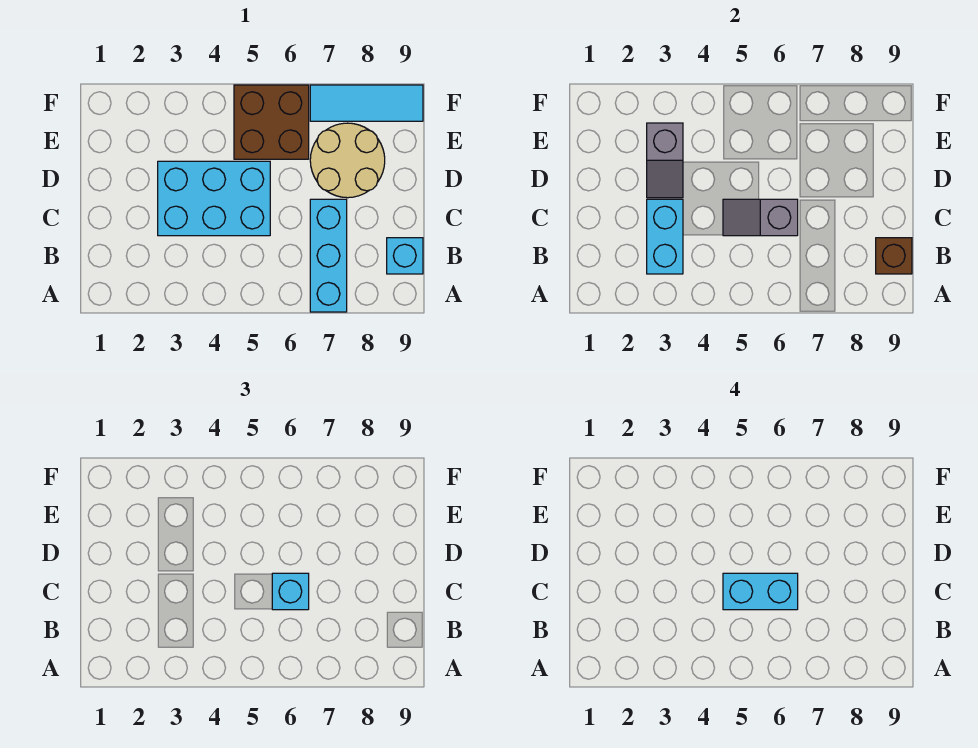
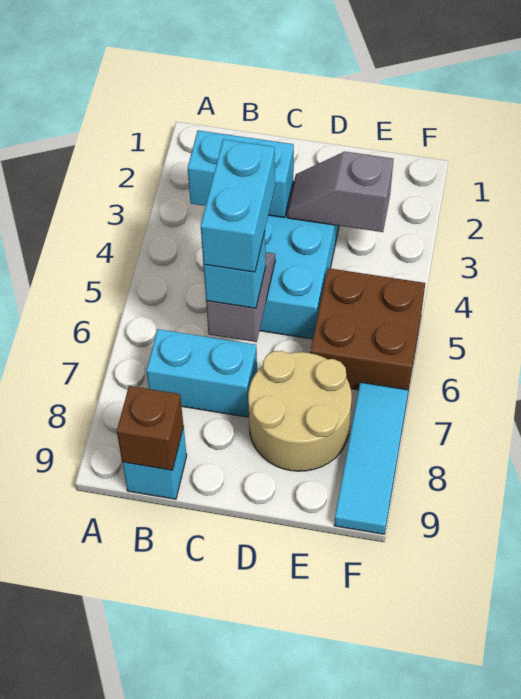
cyan 1x3 brick [310,199,347,312] -> cyan 1x2 brick [147,329,257,417]

